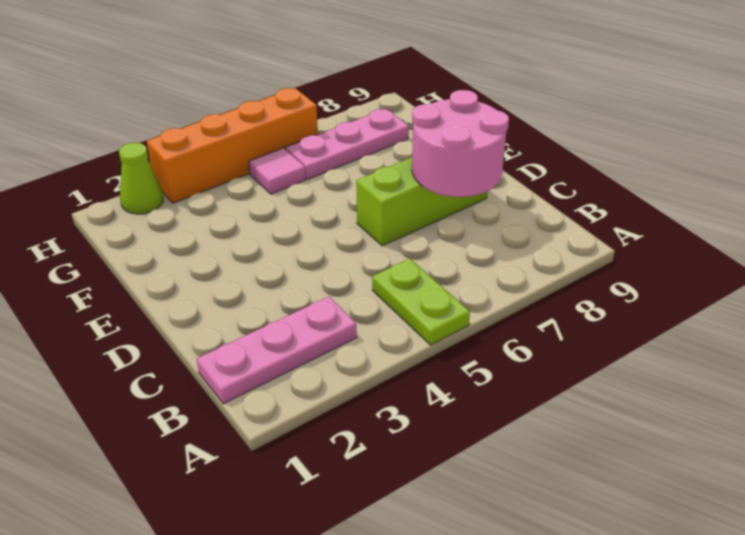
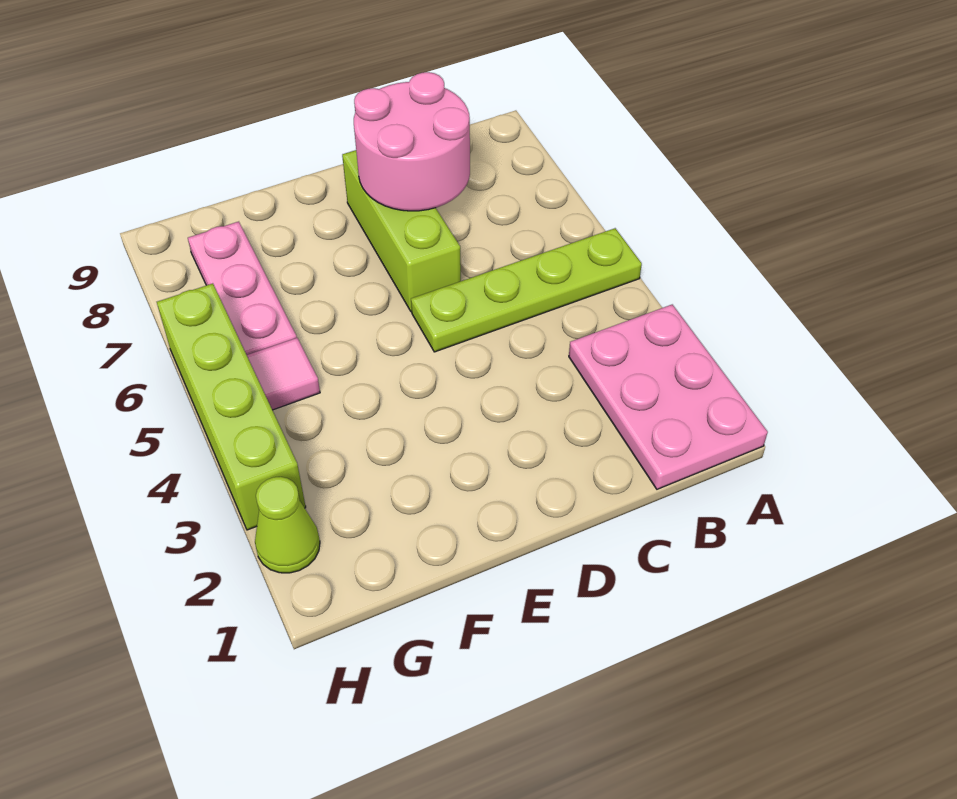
lime 1x2 plate [372,259,470,345] -> lime 1x4 plate [411,228,642,352]
pink 1x3 plate [197,297,357,404] -> pink 2x3 plate [569,305,768,489]
orange 1x4 brick [147,88,318,203] -> lime 1x4 brick [157,283,306,530]

